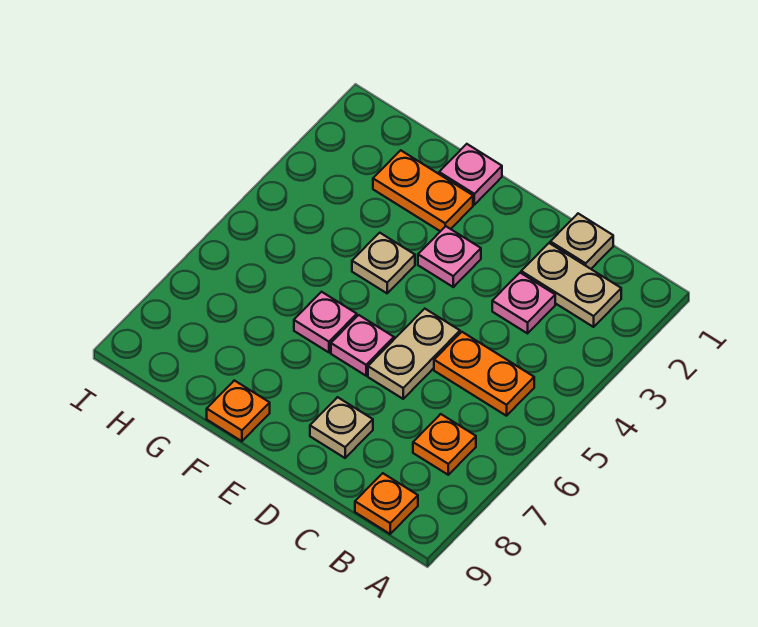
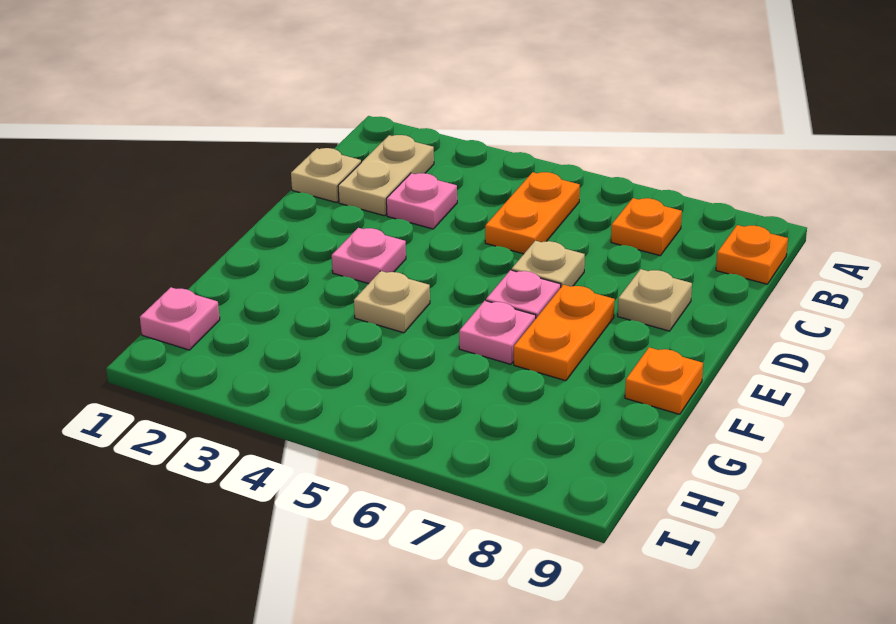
tan 1x2 plate [368,309,460,399] -> tan 1x1 plate [512,241,585,287]
pink 1x1 plate [439,144,502,205] -> pink 1x1 plate moved to [140,287,220,350]
orange 1x2 plate [373,150,473,231] -> orange 1x2 plate moved to [514,285,615,381]

